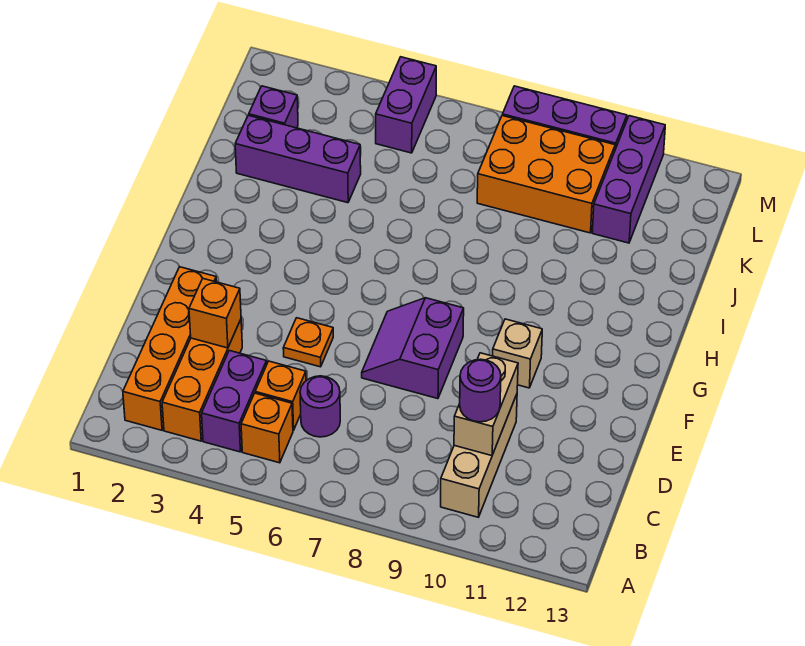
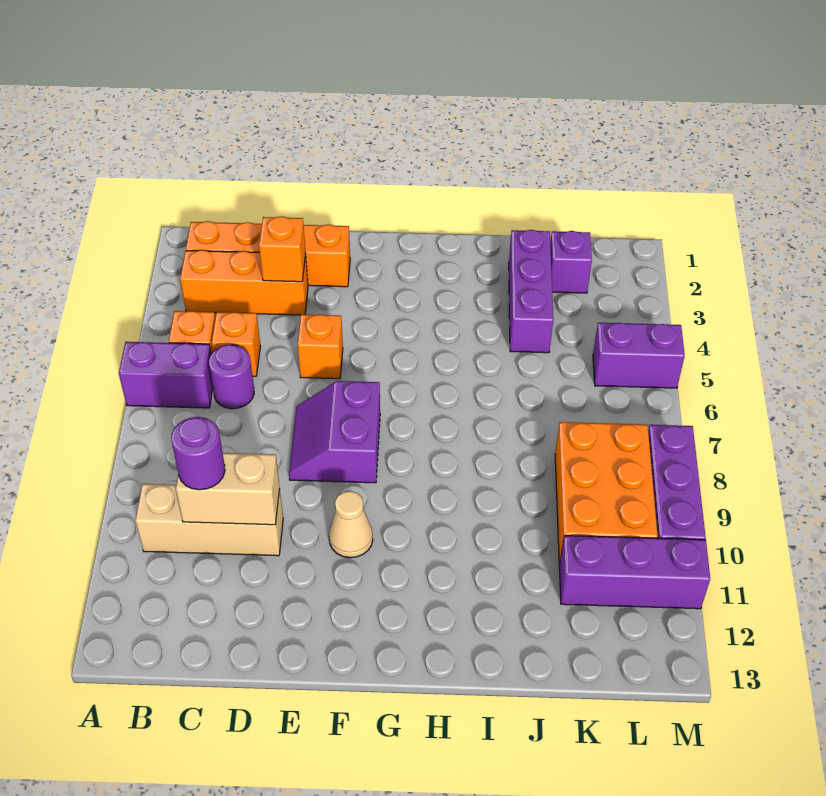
purple 1x2 brick [202,351,267,452] -> purple 1x2 brick moved to [119,342,213,408]
orange 1x1 plate [283,318,333,367] -> orange 1x1 brick [298,314,343,379]
purple 2x2 slope [362,298,464,399] -> purple 2x2 slope turned to [289,381,380,483]
tan 1x1 brick [493,319,542,388] -> tan 1x1 cone [329,491,373,558]

